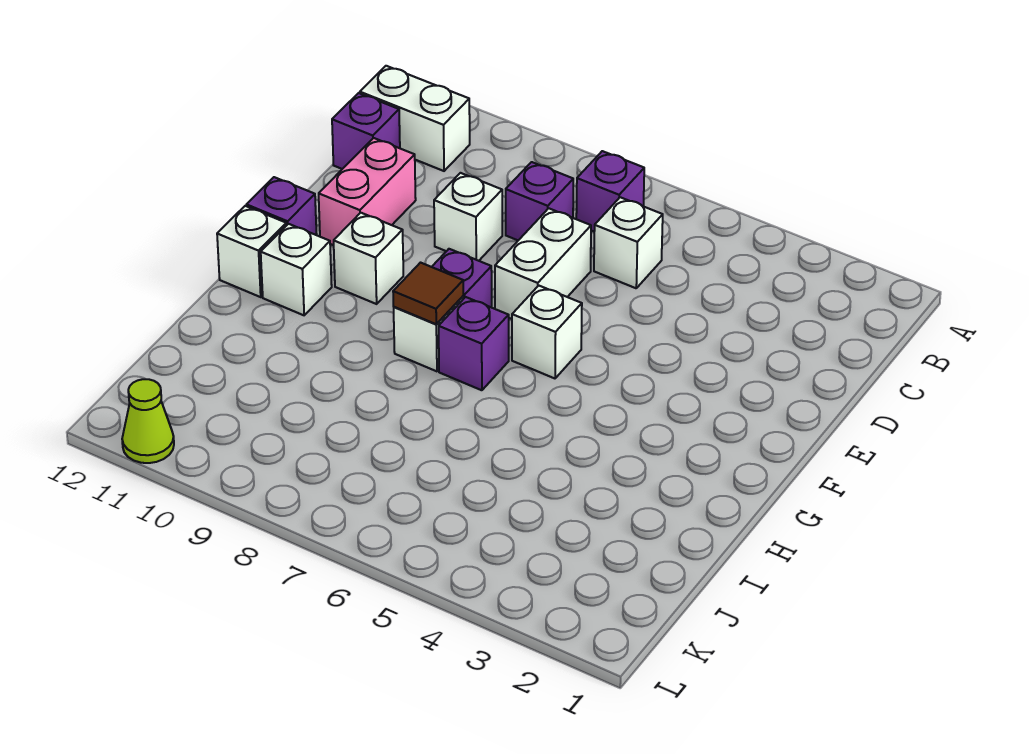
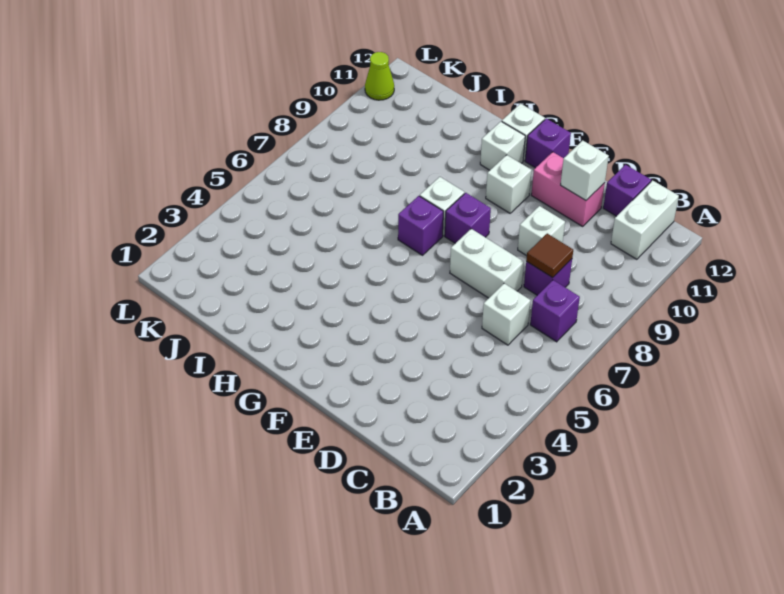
white 1x1 brick [512,286,582,378] -> white 1x1 brick moved to [561,140,609,200]
brown 1x1 tile [393,263,463,324] -> brown 1x1 tile moved to [526,234,573,278]

